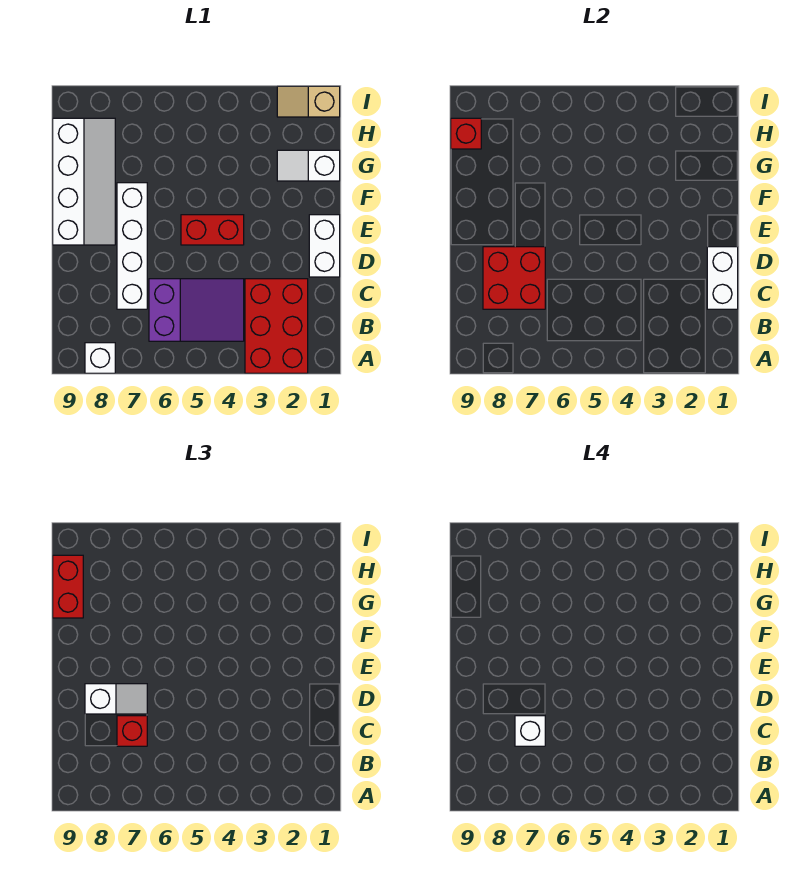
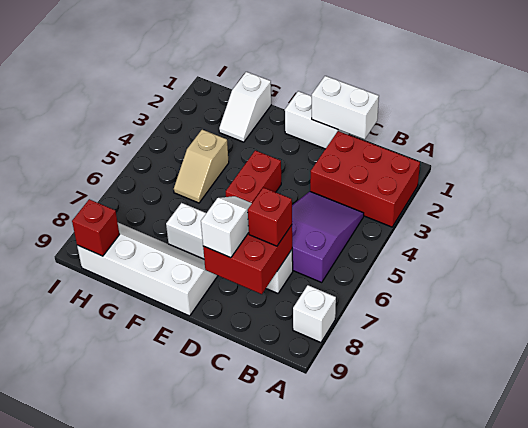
white 1x1 brick [515,716,545,746] -> none
red 1x2 brick [53,555,83,618] -> none
tan 1x2 slope [277,86,340,117] -> tan 1x2 slope moved to [174,130,229,203]

